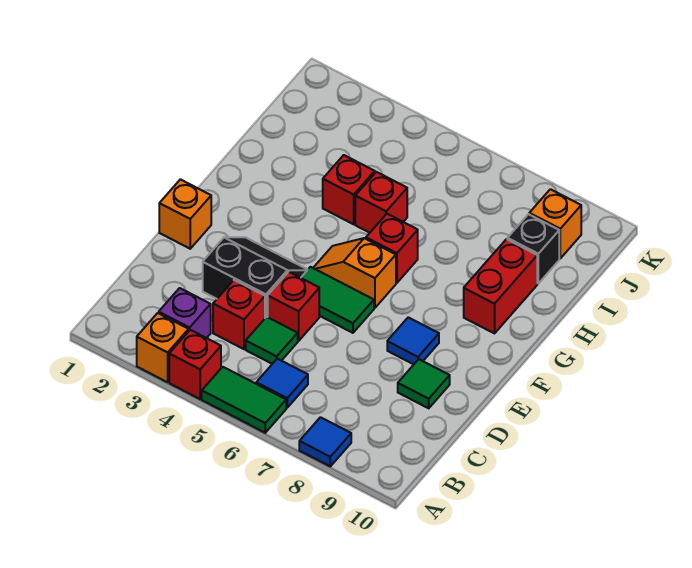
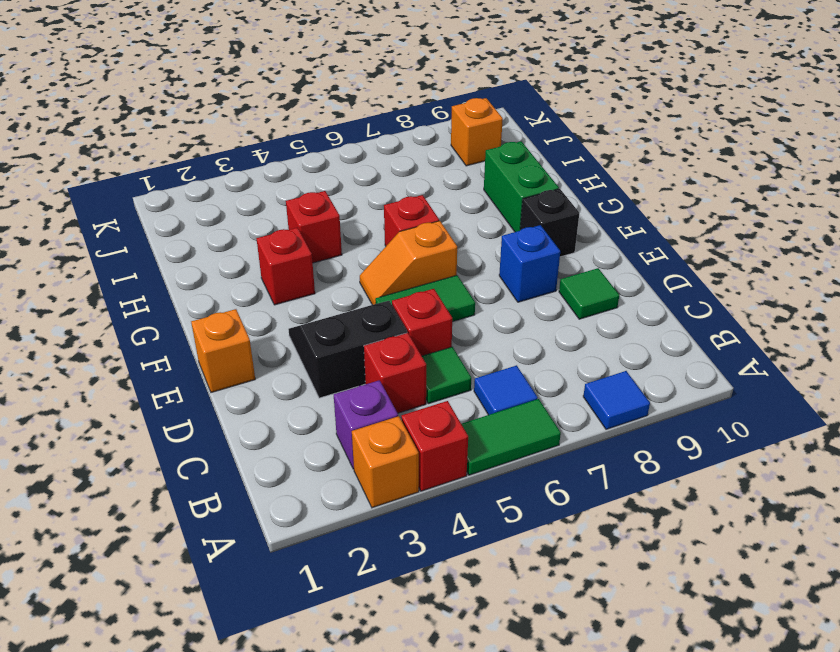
blue 1x1 tile [387,317,439,364] -> blue 1x1 brick [499,225,560,302]
red 1x2 brick [464,239,537,333] -> green 1x2 brick [484,141,559,232]
red 1x1 brick [355,172,407,233] -> red 1x1 brick moved to [256,228,315,305]
black 1x1 brick [507,214,559,283] -> black 1x1 brick moved to [520,189,579,257]

